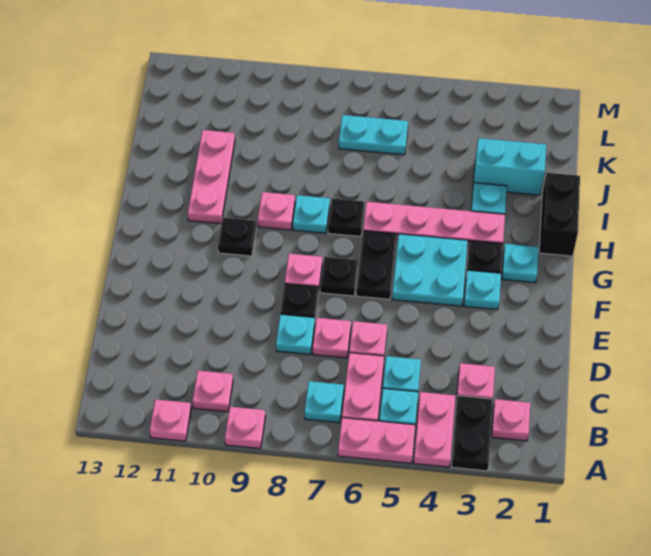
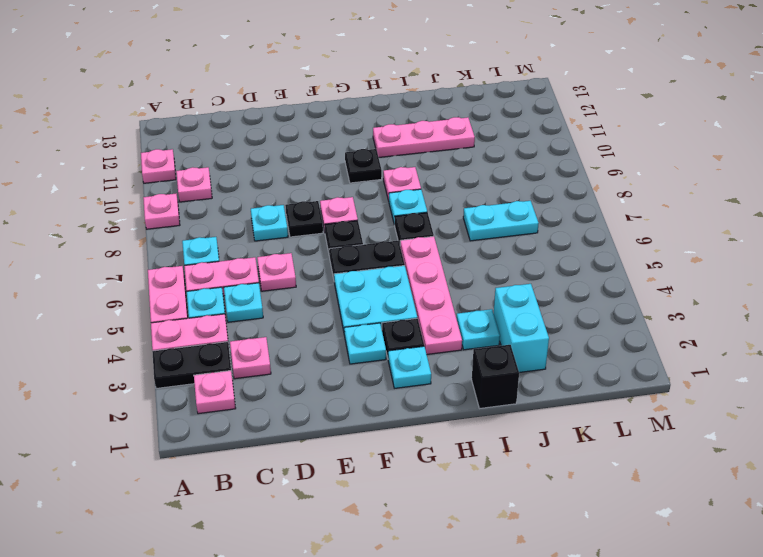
pink 1x1 plate [313,318,351,358] -> none
black 1x2 brick [539,173,580,256] -> black 1x1 brick [472,345,519,408]
cyan 1x2 plate [339,115,408,155] -> cyan 1x2 plate turned to [463,201,539,241]

